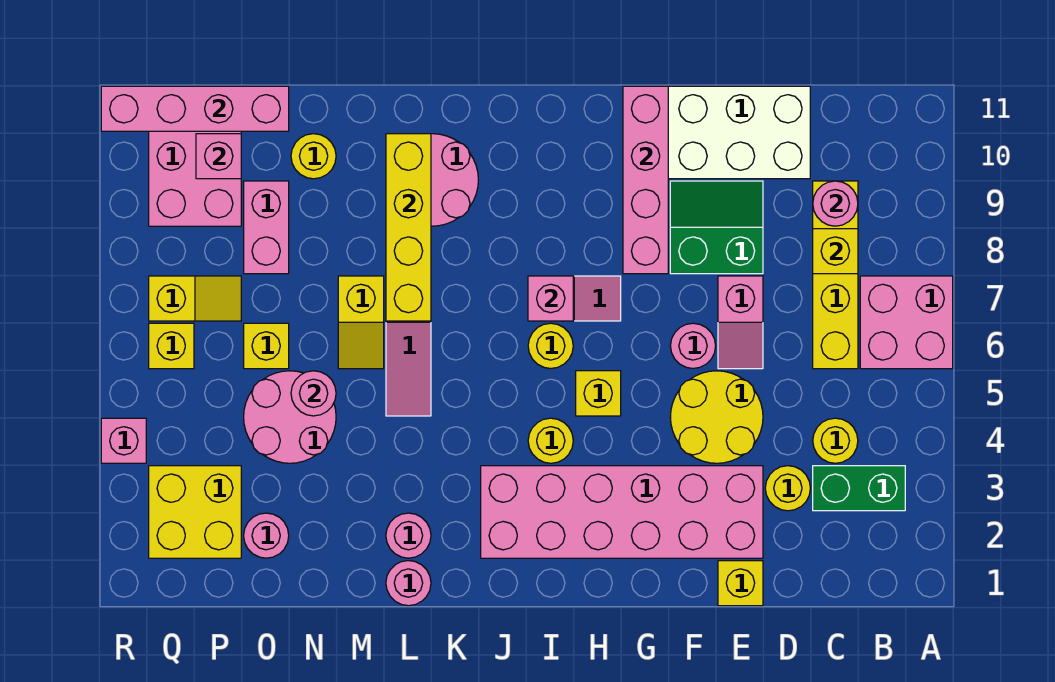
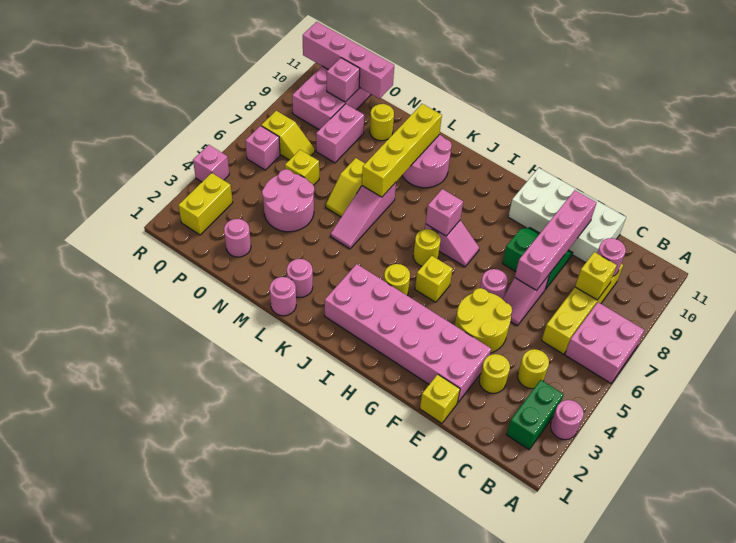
green 1x2 brick [813,466,905,511] -> green 1x2 brick turned to [506,380,564,449]
pink 1x4 brick [623,86,668,274] -> pink 1x4 brick moved to [515,190,597,291]
pink 1x1 round brick [291,371,336,416] -> pink 1x1 round brick moved to [551,400,584,440]
yellow 2x2 brick [149,466,241,558] -> yellow 1x2 brick [178,173,233,235]
yellow 1x1 brick [149,323,194,369] -> pink 1x1 brick [245,126,280,170]

